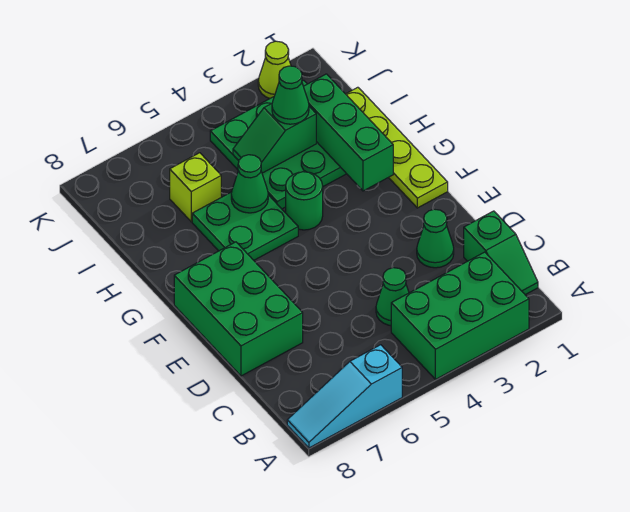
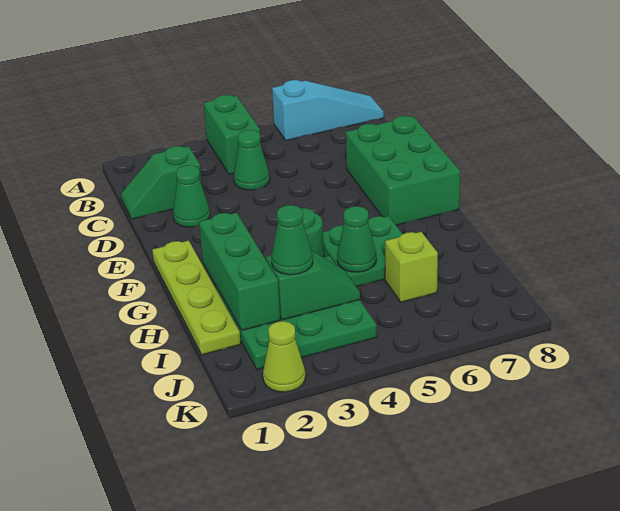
green 2x3 brick [391,252,529,379] -> green 1x2 brick [204,95,261,174]
green 1x2 slope [464,211,538,295] -> green 1x2 slope turned to [121,146,202,219]

